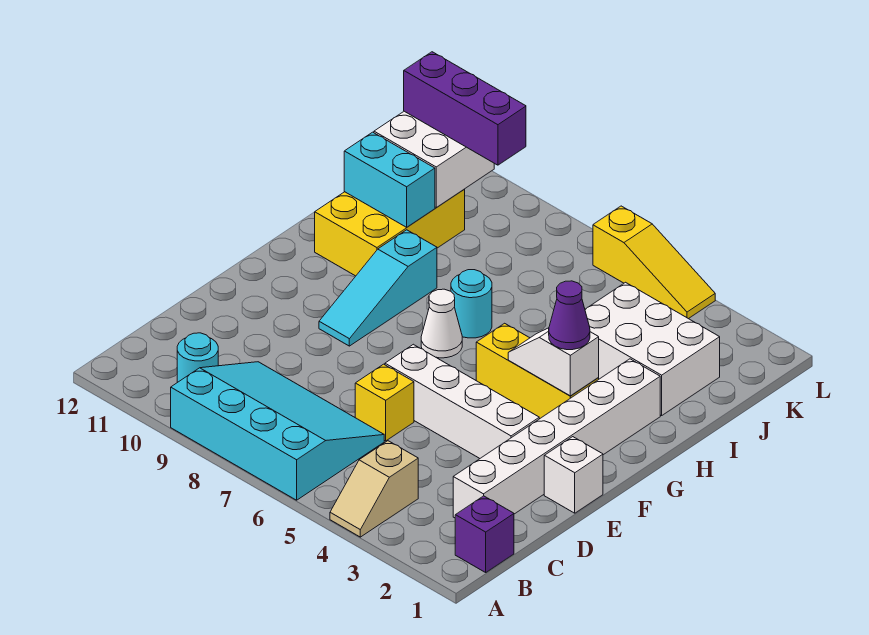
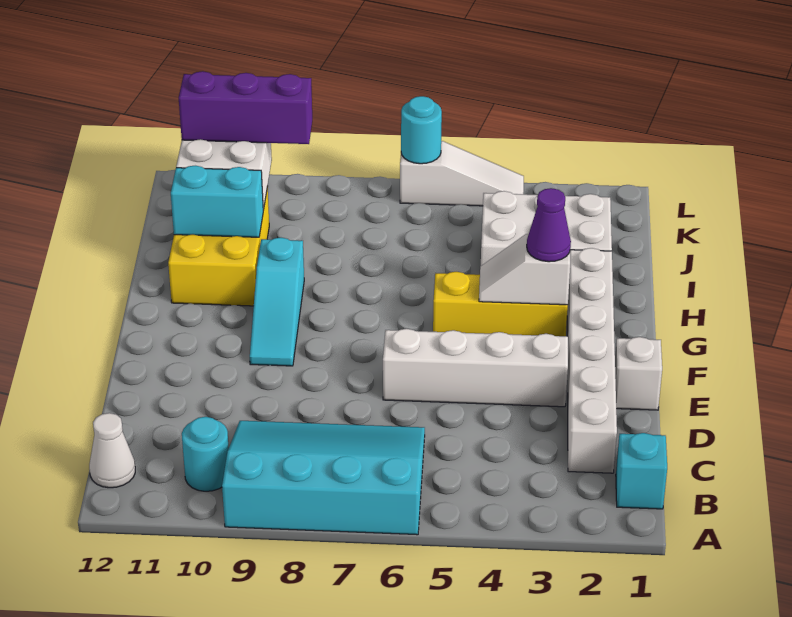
tan 1x2 slope [330,441,418,537] -> none
purple 1x1 brick [455,496,514,572] -> cyan 1x1 brick [616,433,667,509]
yellow 1x1 brick [355,364,414,441] -> none
white 1x1 cone [421,289,462,358] -> white 1x1 cone moved to [89,413,135,488]
cyan 1x1 round brick [451,270,492,338] -> cyan 1x1 round brick moved to [401,96,442,164]
yellow 1x3 slope [593,206,715,319] -> white 1x3 slope [400,141,524,206]

